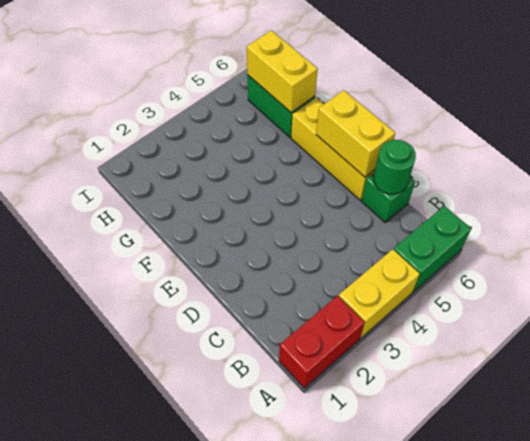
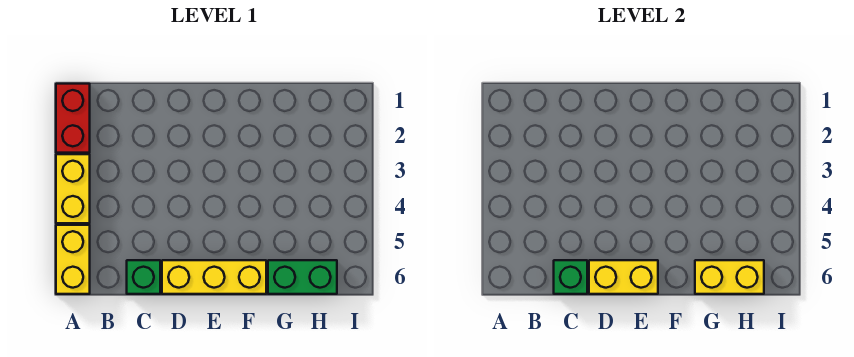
green 1x2 brick [394,206,471,292] -> yellow 1x2 brick [56,225,90,294]
green 1x1 round brick [374,140,416,194] -> green 1x1 brick [554,260,587,294]

